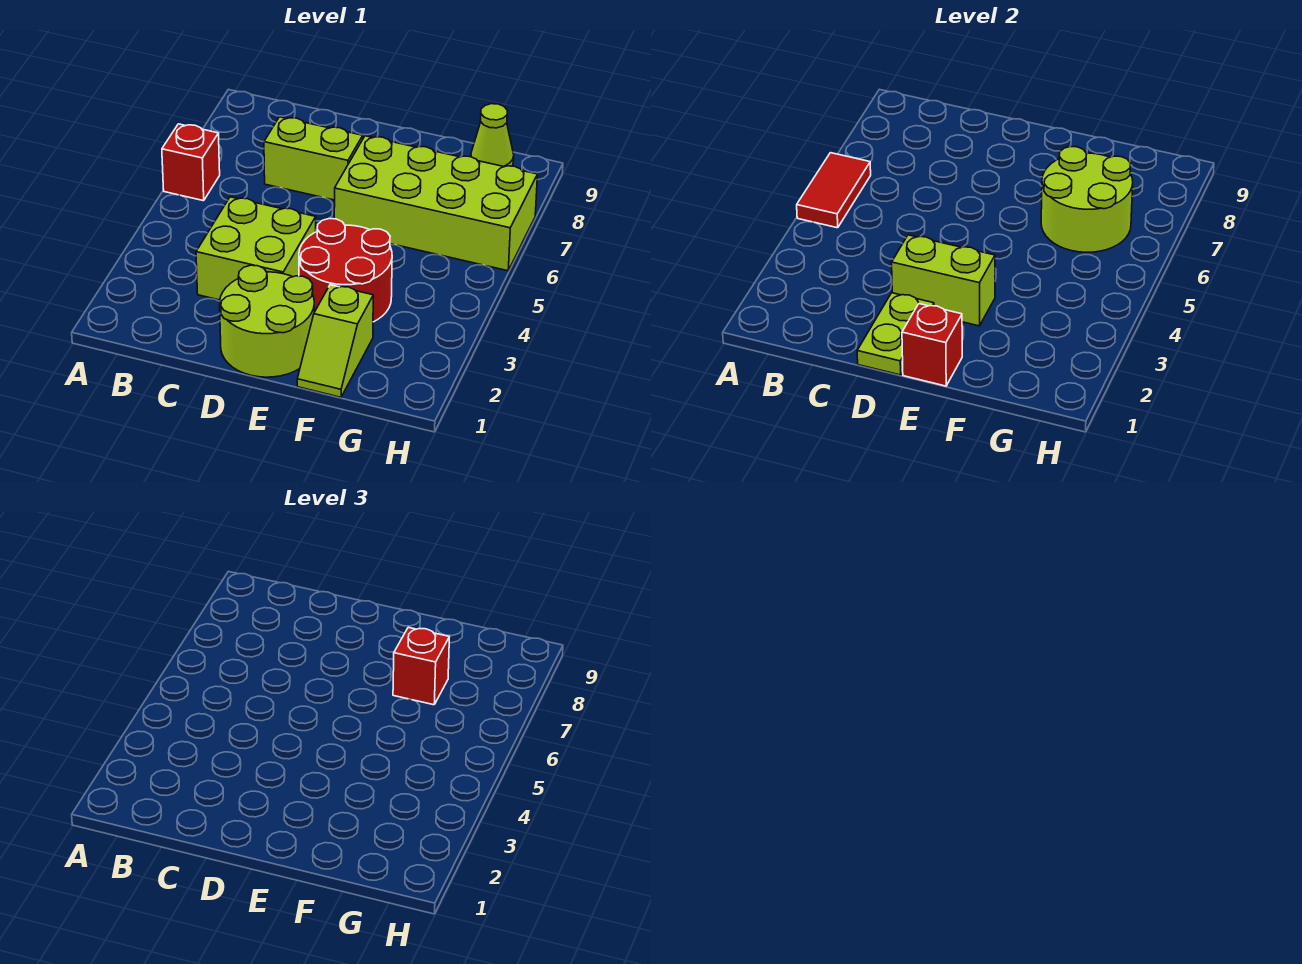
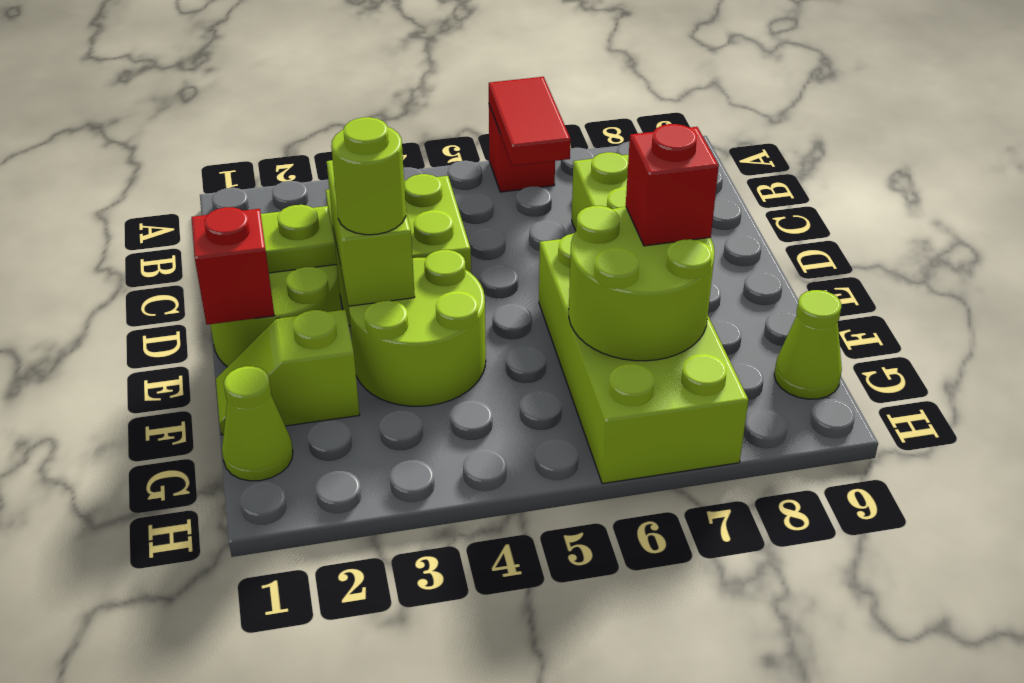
red 1x2 tile [797,153,871,228] -> red 1x2 tile turned to [489,77,570,166]
red 2x2 round brick [299,219,392,322] -> lime 2x2 round brick [349,250,486,406]
none -> lime 1x1 round brick [331,117,406,235]
none -> lime 1x1 cone [222,366,293,481]

